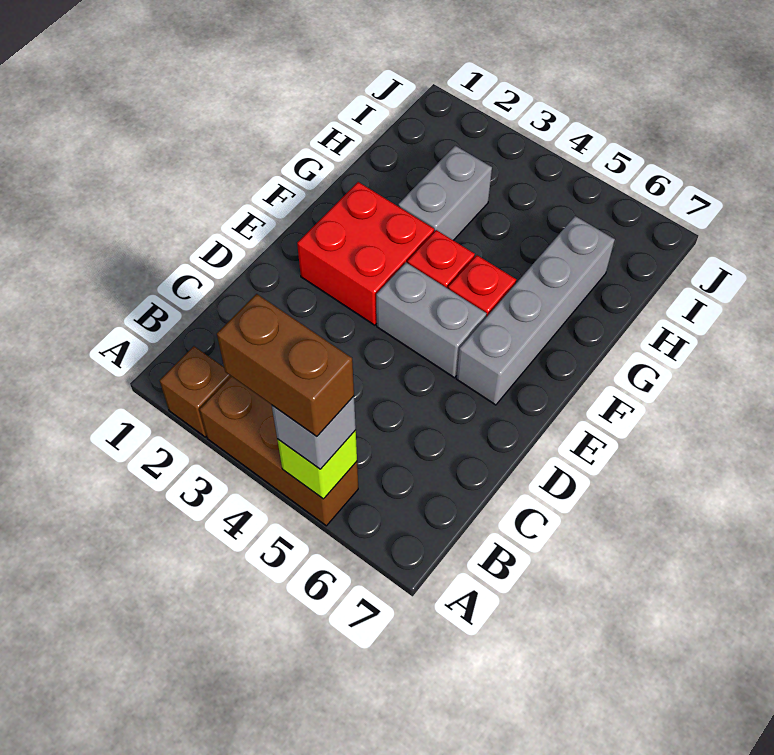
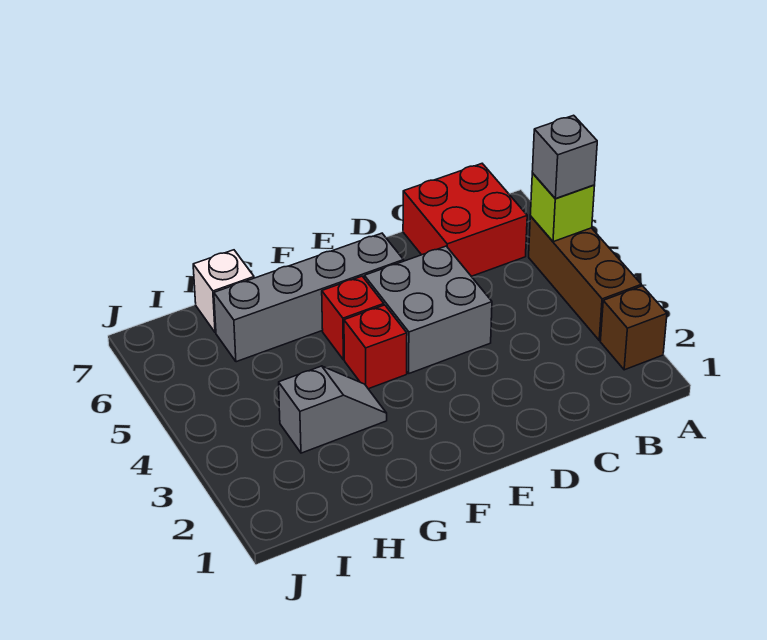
brown 1x2 brick [217,294,354,437] -> none
red 2x2 brick [297,182,434,325] -> red 2x2 brick moved to [403,164,527,276]
grey 1x2 brick [376,263,487,378] -> grey 2x2 brick [364,246,492,373]
grey 1x2 brick [398,146,492,240] -> grey 1x2 slope [279,366,387,453]
none -> white 1x1 brick [193,250,254,333]

